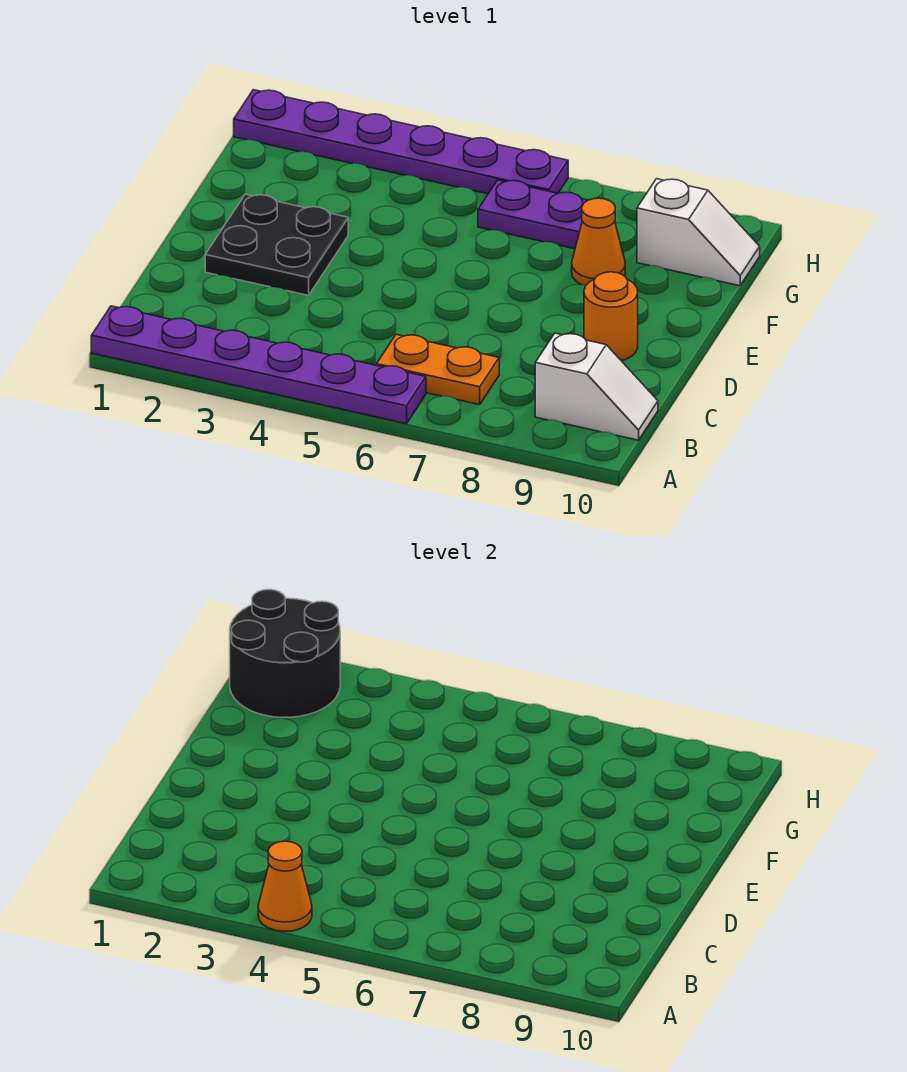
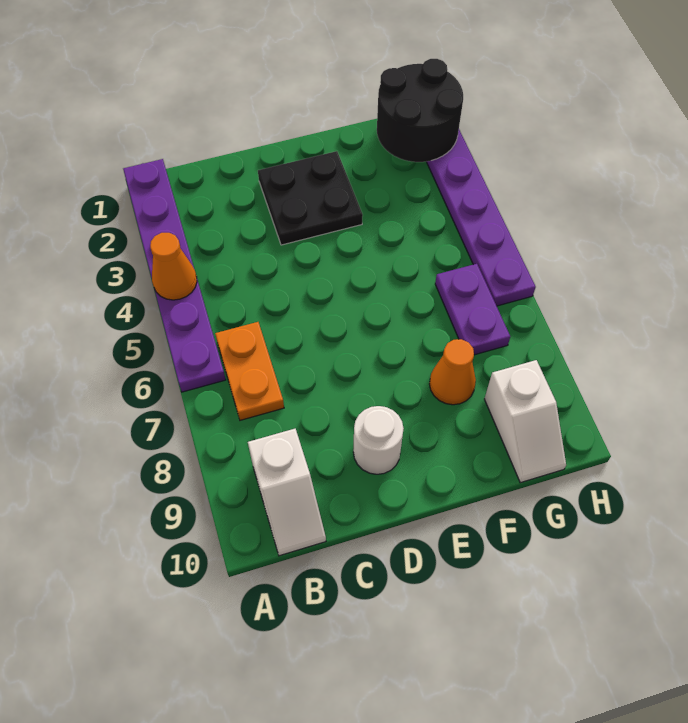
orange 1x1 round brick [584,272,638,361] -> white 1x1 round brick [353,406,404,474]

